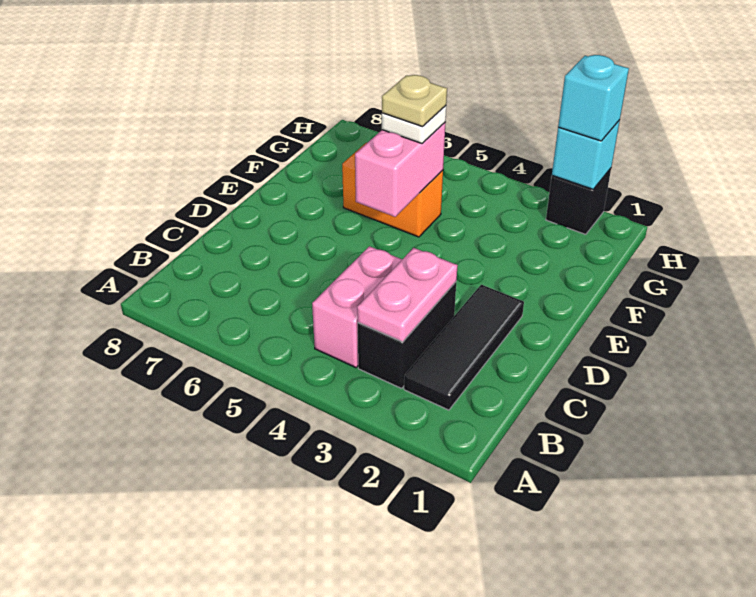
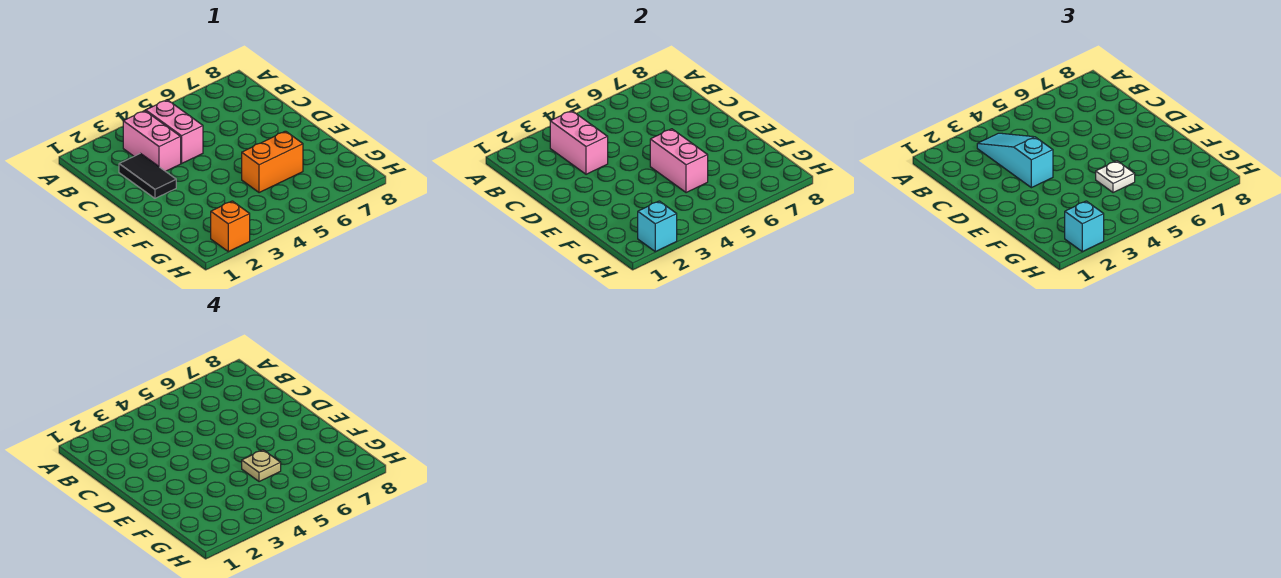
black 1x3 tile [404,285,524,410] -> black 1x2 tile [119,154,176,198]
black 1x2 brick [358,282,456,388] -> pink 1x2 brick [123,111,181,171]
pink 1x2 plate [357,248,458,342] -> pink 1x2 brick [550,111,608,174]
none -> cyan 1x3 slope [977,133,1053,188]
black 1x1 brick [546,168,611,234] -> orange 1x1 brick [211,201,250,252]

